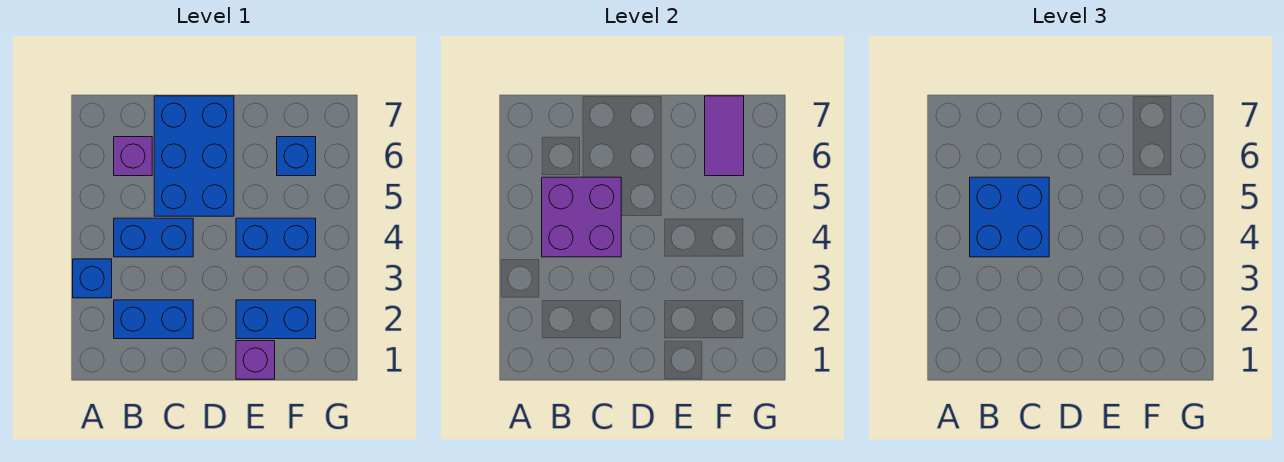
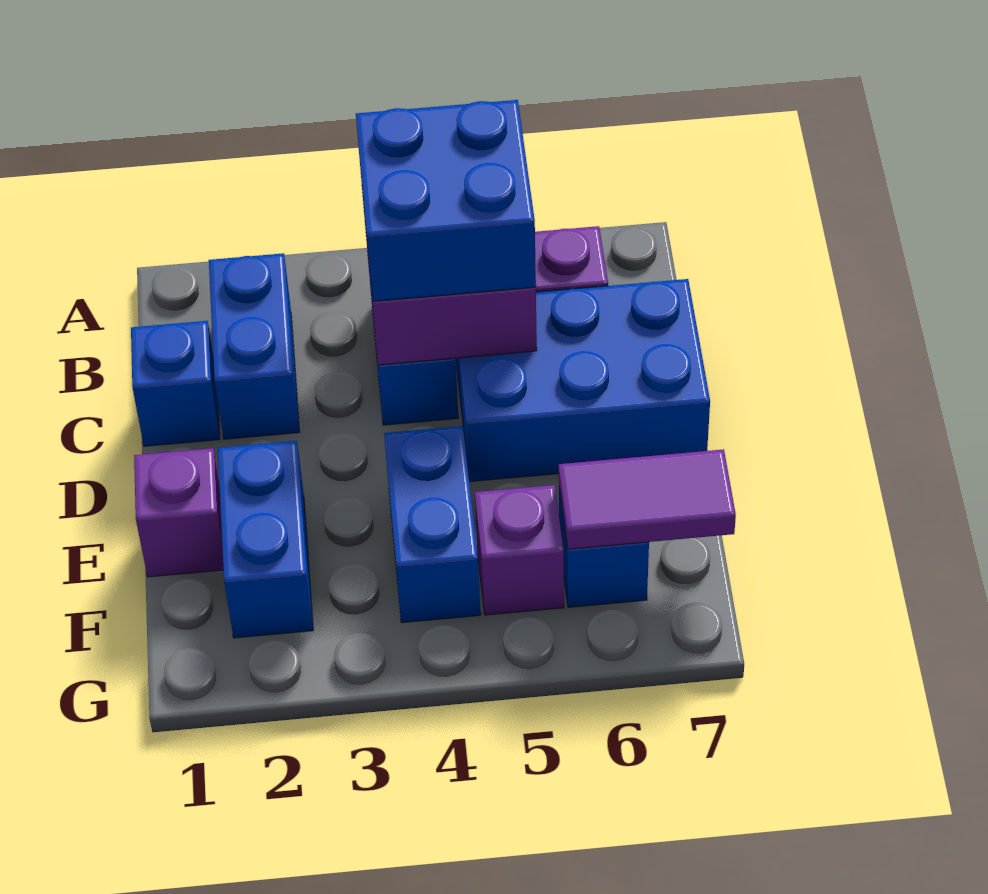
blue 1x1 brick [73,259,112,298] -> blue 1x1 brick moved to [131,321,220,446]
none -> purple 1x1 brick [475,485,564,615]

